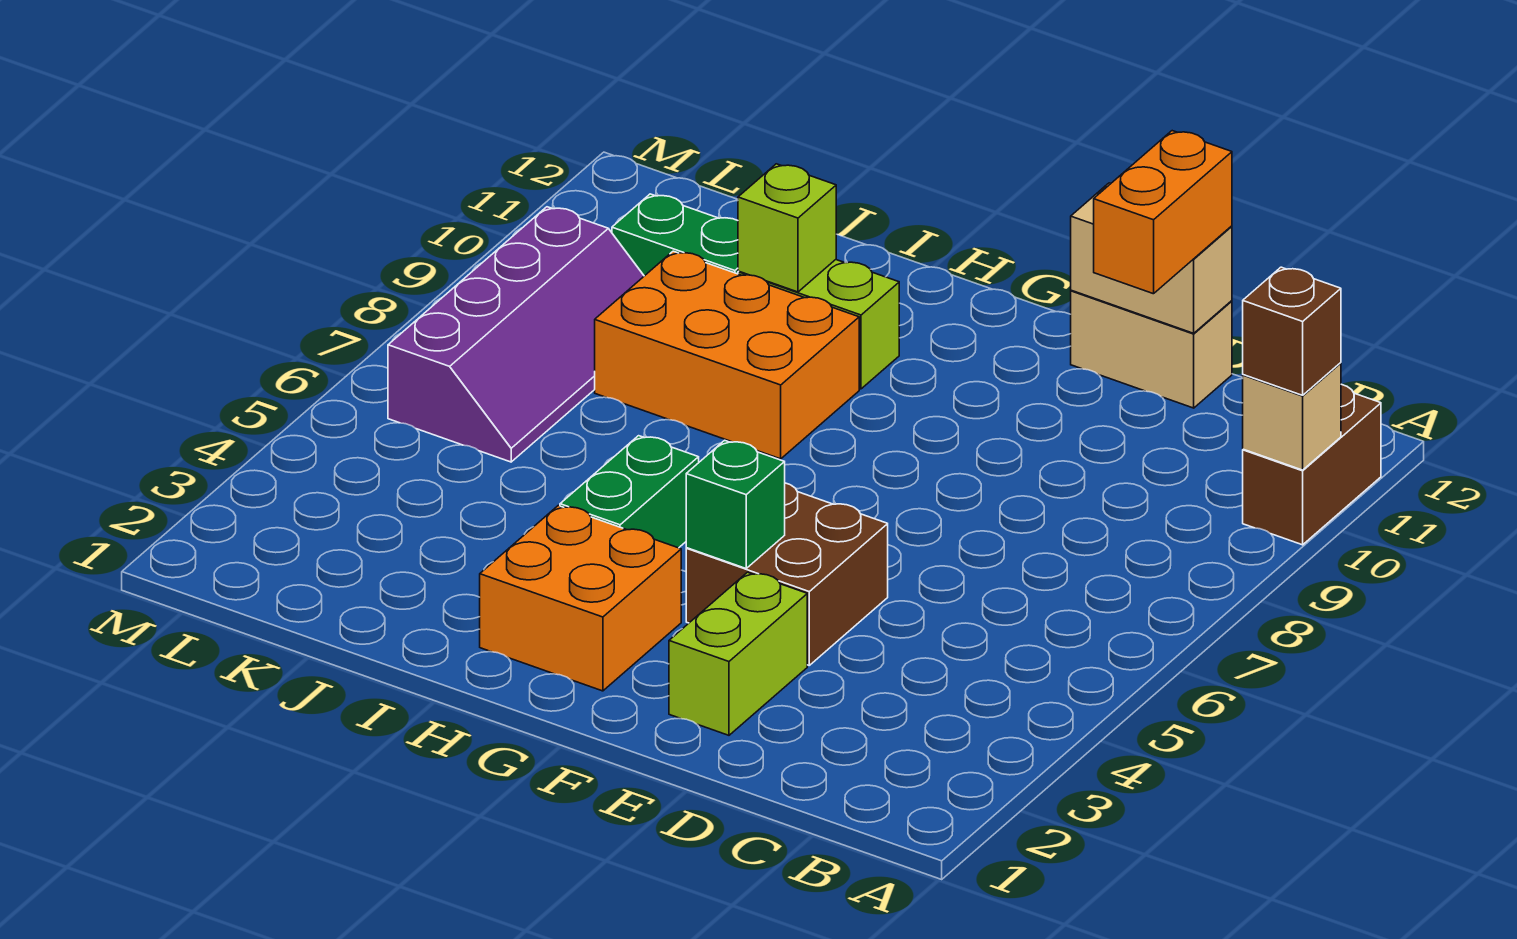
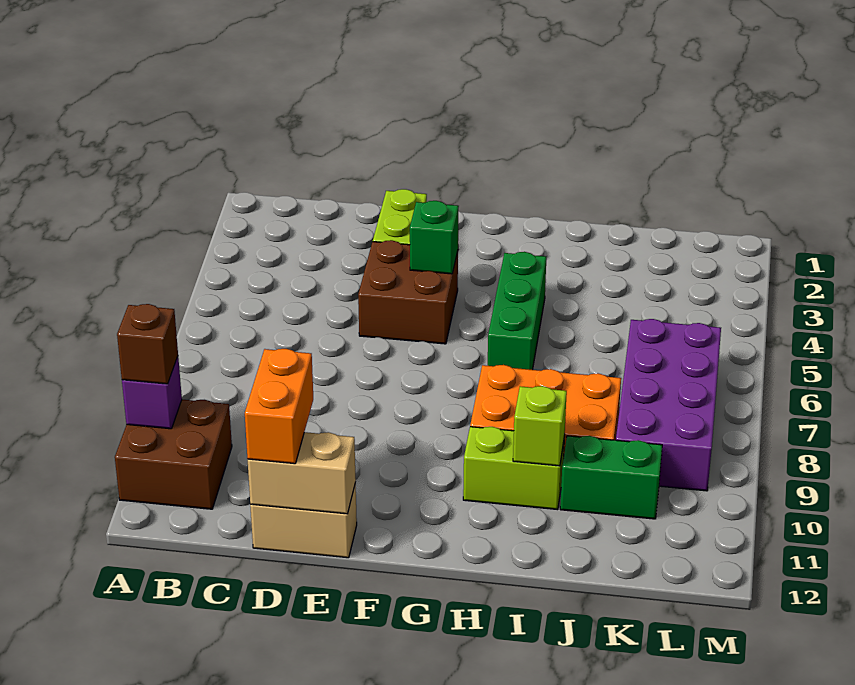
brown 1x2 brick [1243,384,1381,545] -> brown 2x2 brick [115,400,232,509]
tan 1x1 brick [1243,363,1341,470] -> purple 1x1 brick [122,357,182,429]
orange 2x2 brick [480,506,681,691] -> none
green 1x2 brick [560,436,699,548] -> green 1x3 brick [488,252,546,370]
purple 2x4 slope [388,207,644,462] -> purple 2x4 brick [616,319,721,491]

